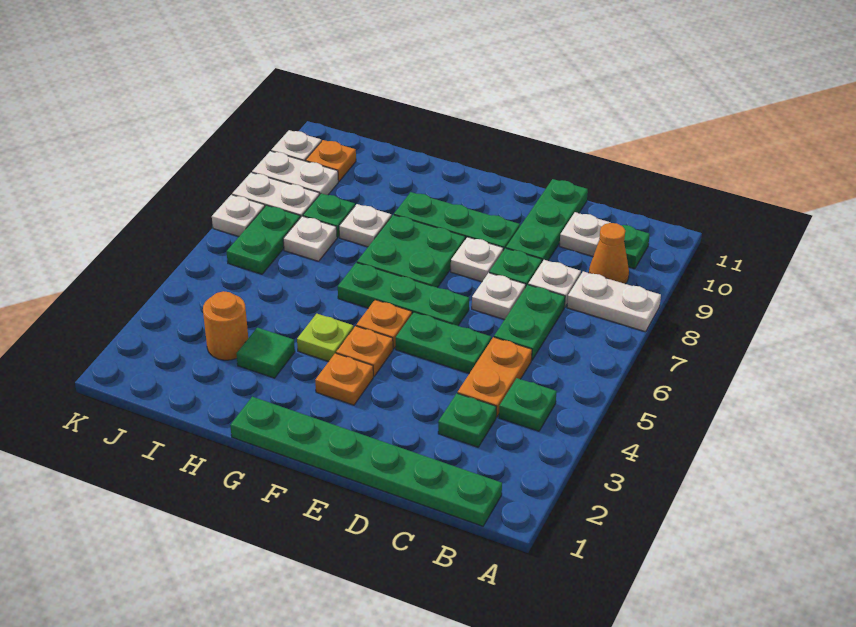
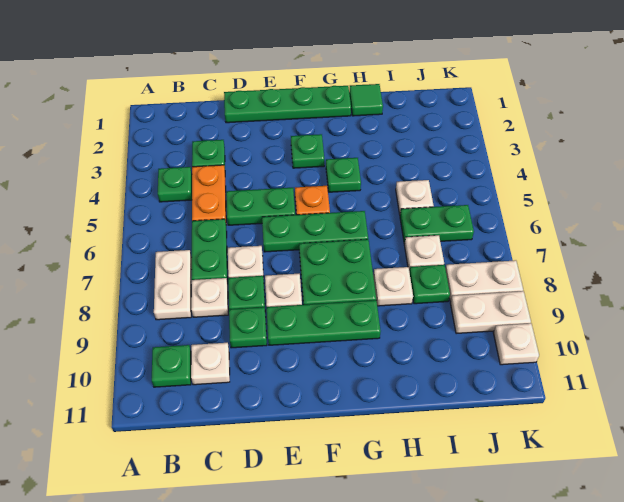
white 1x2 plate [567,271,661,332] -> white 1x2 plate turned to [154,250,192,320]
green 1x6 plate [230,397,502,526] -> green 1x4 plate [224,86,351,123]
orange 1x1 cone [589,223,629,284] -> none
green 1x3 plate [506,179,588,261] -> green 1x1 plate [229,307,267,348]
orange 1x1 plate [315,353,373,405] -> green 1x1 plate [291,134,324,168]
orange 1x1 plate [336,326,393,376] -> none
lime 1x1 plate [297,314,354,362] -> green 1x1 plate [326,158,361,192]
green 1x1 tile [236,328,295,378] -> green 1x1 tile moved to [349,84,383,116]
orange 1x1 round brick [203,291,248,360] -> none
green 1x2 plate [226,205,300,274] -> green 1x2 plate turned to [400,205,474,243]
orange 1x1 plate [306,140,356,182] -> none
white 1x1 plate [212,195,265,236] -> white 1x1 plate moved to [396,180,434,214]

